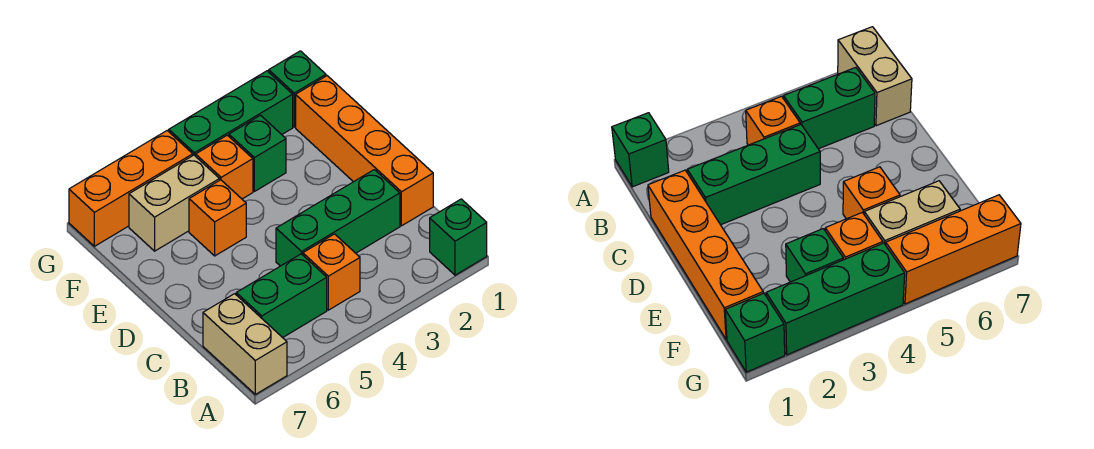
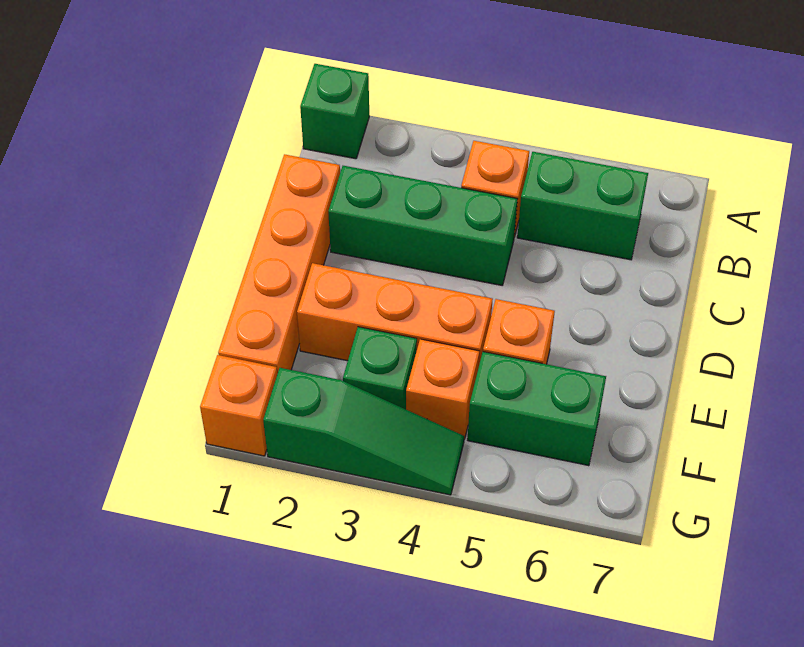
tan 1x2 brick [203,294,287,394] -> none
tan 1x2 brick [129,155,220,251] -> green 1x2 brick [468,352,606,466]
green 1x1 brick [269,51,326,127] -> orange 1x1 brick [200,355,277,456]
green 1x3 brick [169,71,293,156] -> green 1x3 slope [263,368,464,495]
orange 1x3 brick [69,131,193,246] -> orange 1x3 brick moved to [297,263,493,368]

